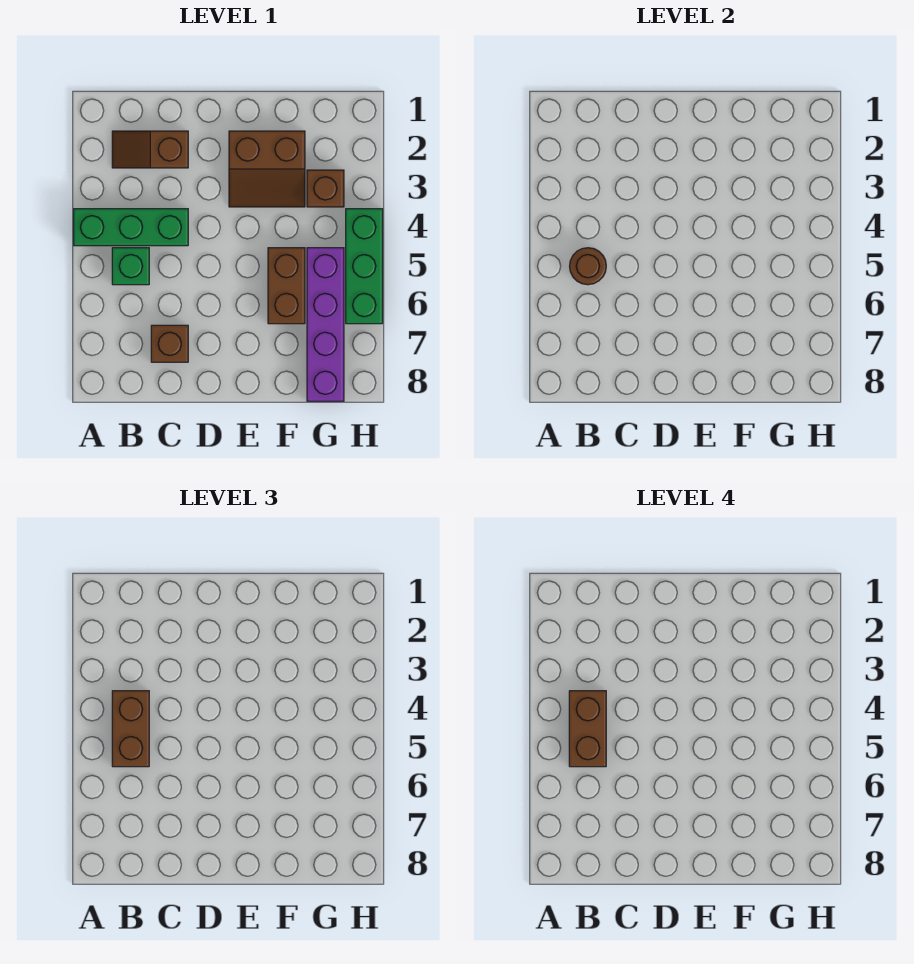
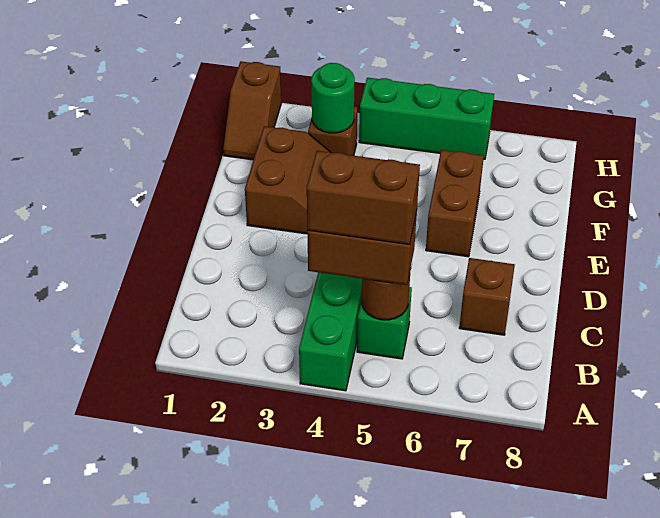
brown 1x2 slope [112,131,188,168] -> brown 1x2 slope moved to [223,61,281,160]
brown 1x2 brick [268,248,305,324] -> brown 1x2 brick turned to [426,150,484,257]
none -> green 1x1 round brick [311,63,355,133]
purple 1x4 brick [307,248,344,401] -> none

